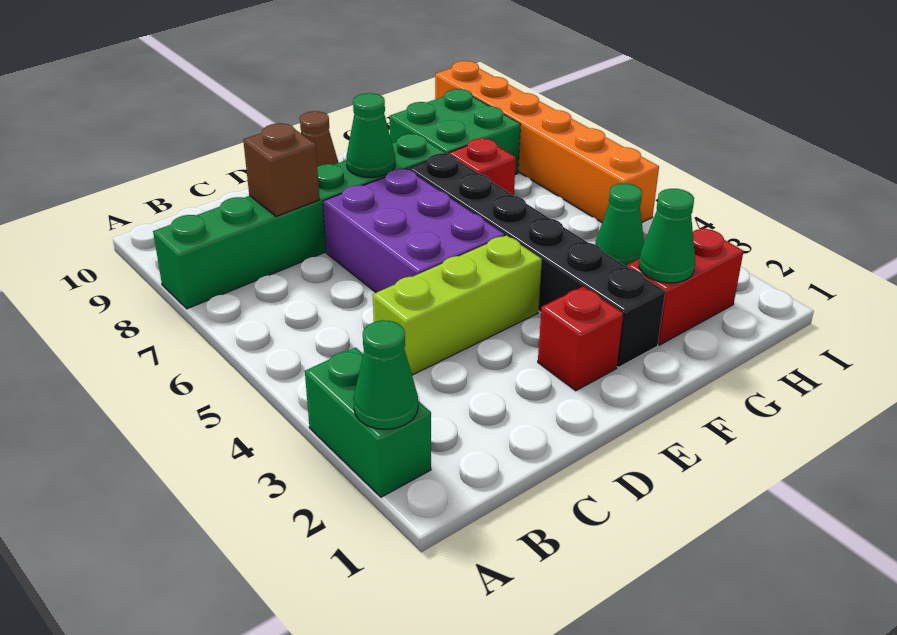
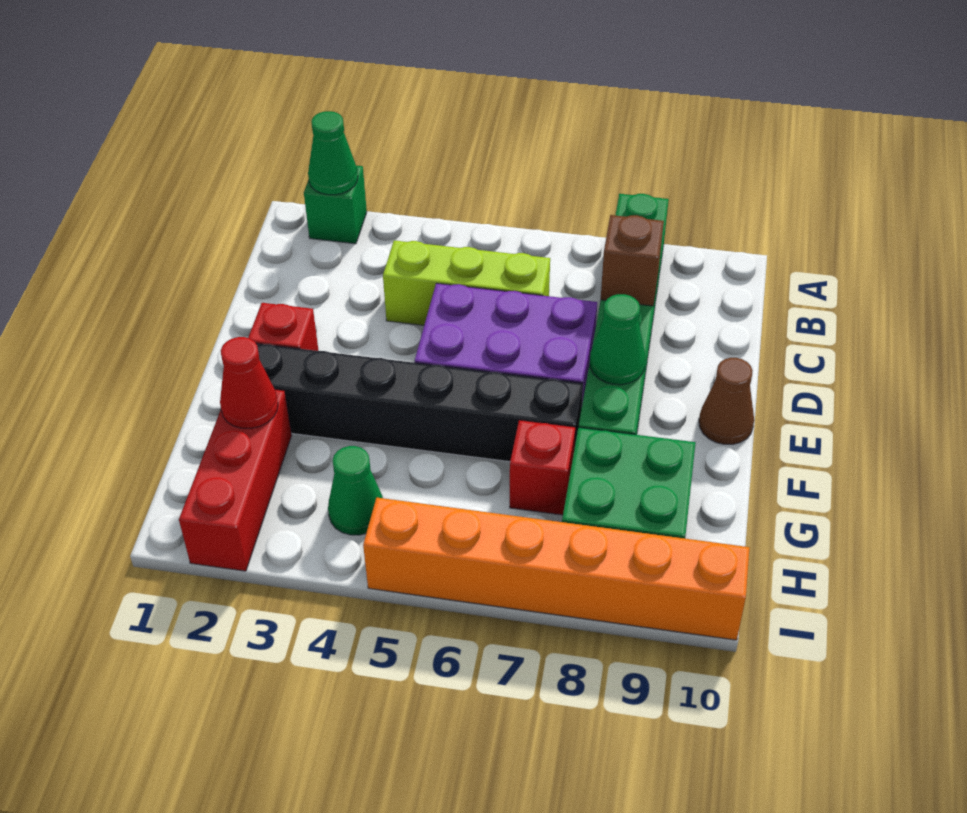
green 1x2 brick [305,347,431,497] -> green 1x1 brick [304,166,367,244]
lime 1x3 brick [373,235,542,375] -> lime 1x3 brick turned to [383,240,550,325]
red 1x2 brick [627,228,744,345] -> red 1x3 brick [179,389,292,571]
green 1x1 cone [639,189,695,283] -> red 1x1 cone [220,337,278,428]

